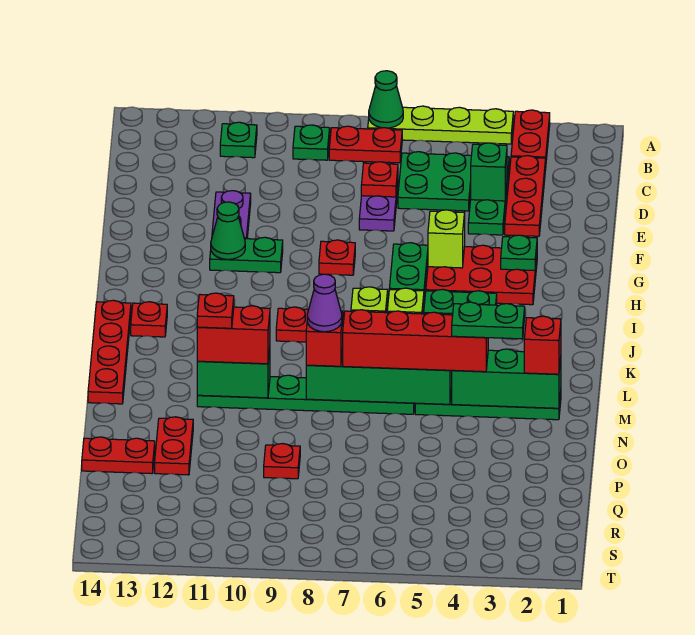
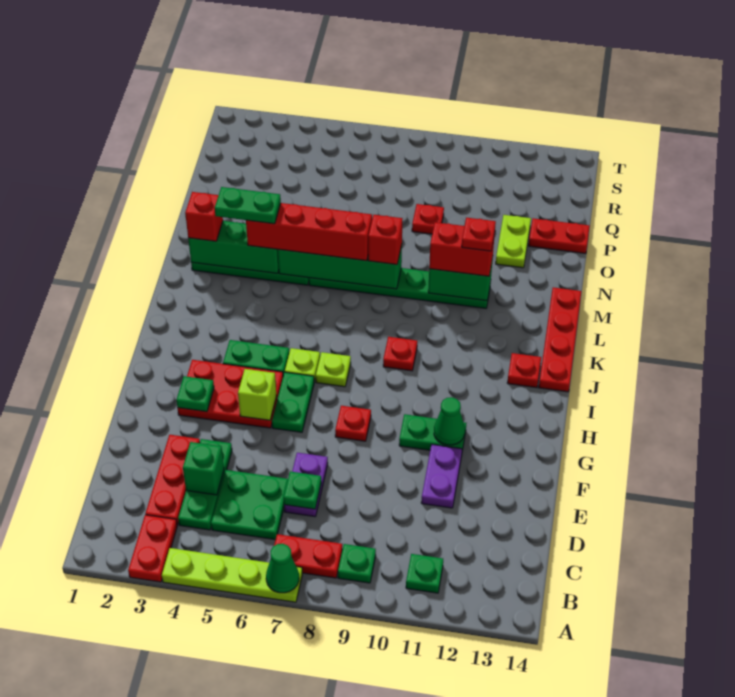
red 1x1 plate [361,162,398,197] -> green 1x1 plate [284,471,321,509]
purple 1x1 cone [307,274,342,332] -> none
red 1x2 plate [155,417,193,475] -> lime 1x2 plate [496,215,531,268]

